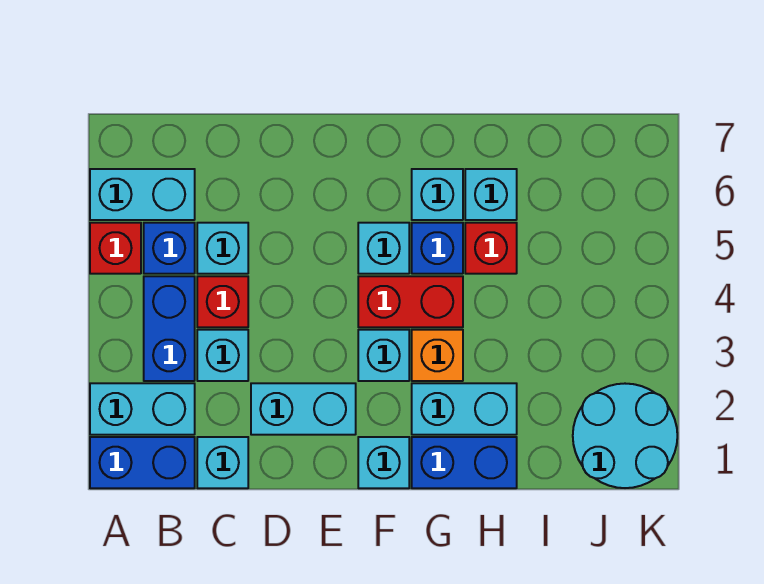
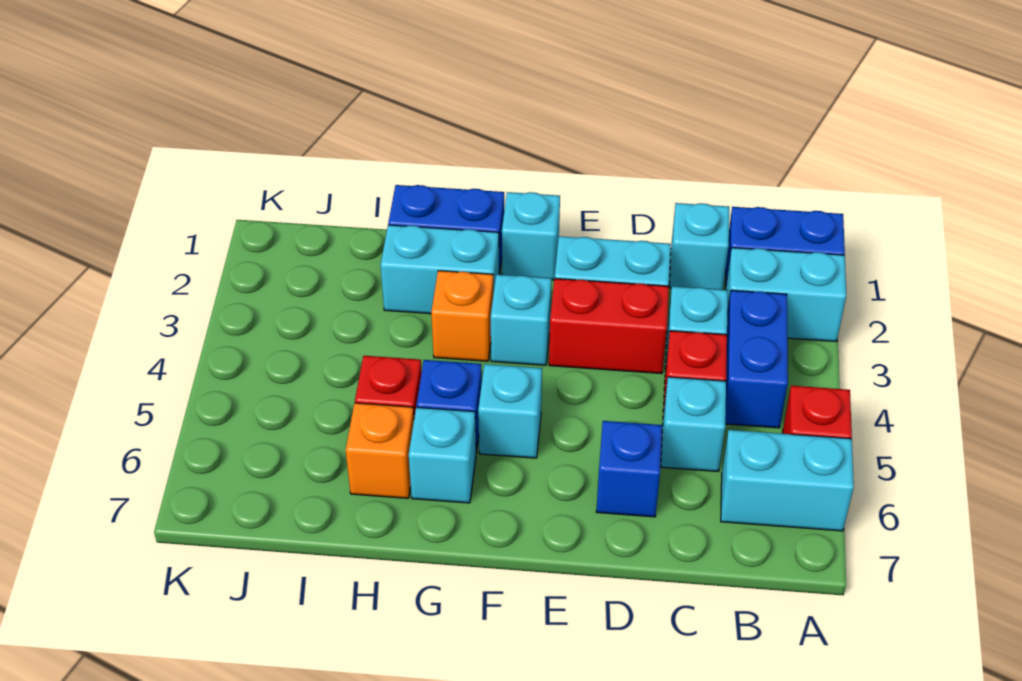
blue 1x1 brick [144,223,195,274] -> blue 1x1 brick moved to [596,421,662,517]
red 1x2 brick [358,276,463,327] -> red 1x2 brick moved to [549,278,669,374]
cyan 1x1 brick [465,169,517,220] -> orange 1x1 brick [346,403,414,498]
cyan 2x2 round brick [573,384,677,488] -> none

